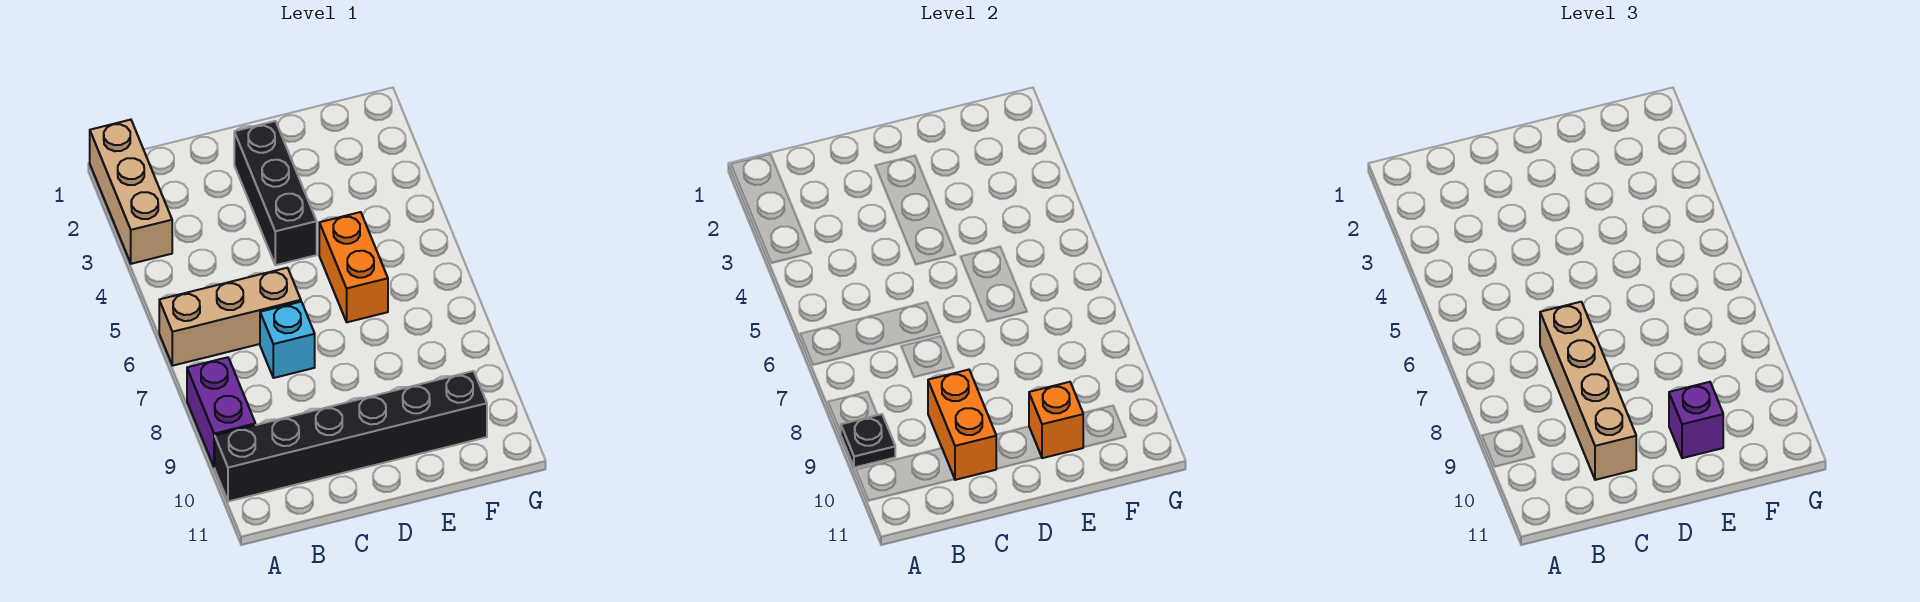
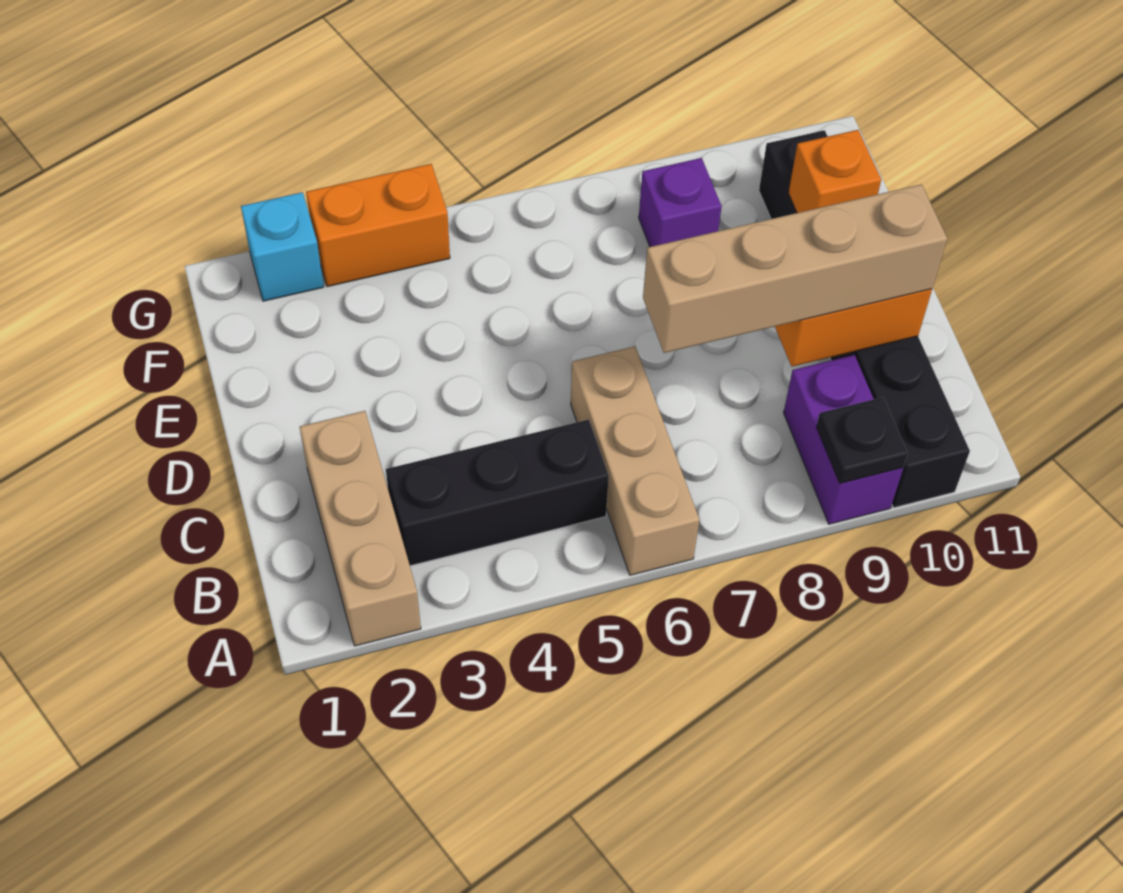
tan 1x3 brick [90,120,172,264] -> tan 1x3 brick turned to [300,411,421,646]
purple 1x2 brick [187,357,255,468] -> purple 1x2 brick turned to [784,355,903,524]
cyan 1x1 brick [260,302,315,378] -> cyan 1x1 brick moved to [241,192,324,301]
black 1x3 brick [234,121,317,265] -> black 1x3 brick moved to [386,420,609,566]
orange 1x2 brick [319,212,388,322] -> orange 1x2 brick moved to [306,164,450,287]
purple 1x1 brick [1669,382,1723,458] -> purple 1x1 brick moved to [639,158,722,247]

